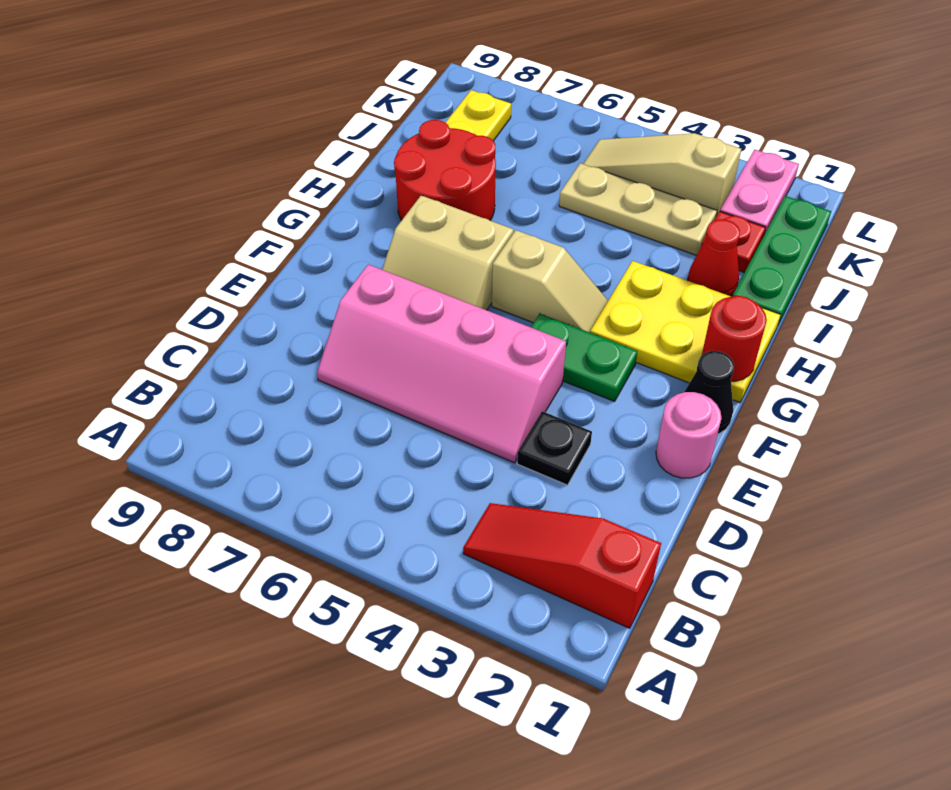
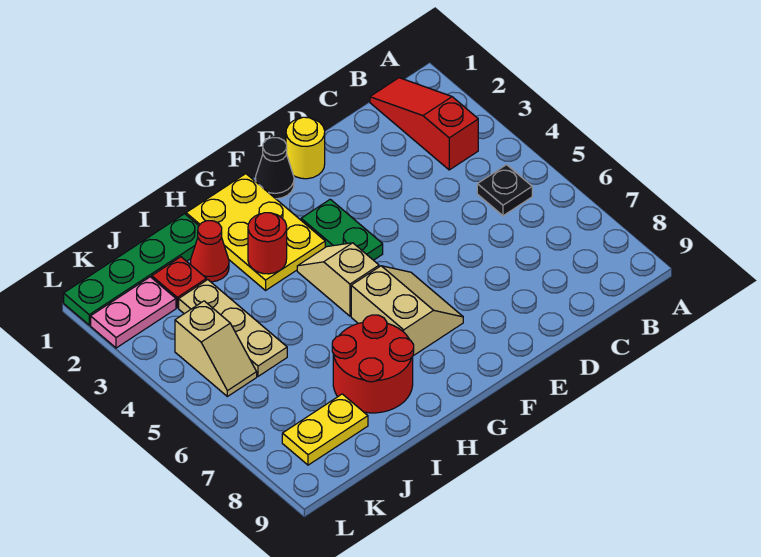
red 1x3 slope [463,503,661,628] -> red 1x3 slope turned to [370,78,478,170]
black 1x1 plate [517,411,592,485] -> black 1x1 plate moved to [477,165,532,216]
pink 2x4 slope [317,264,566,463] -> none
pink 1x1 round brick [656,392,722,478] -> yellow 1x1 round brick [286,117,325,179]
red 1x1 round brick [702,296,767,381] -> red 1x1 round brick moved to [248,213,287,274]
green 1x3 plate [732,196,831,324] -> green 1x4 plate [64,214,199,325]
tan 1x3 slope [583,133,741,217] -> tan 1x2 slope [175,301,257,396]

